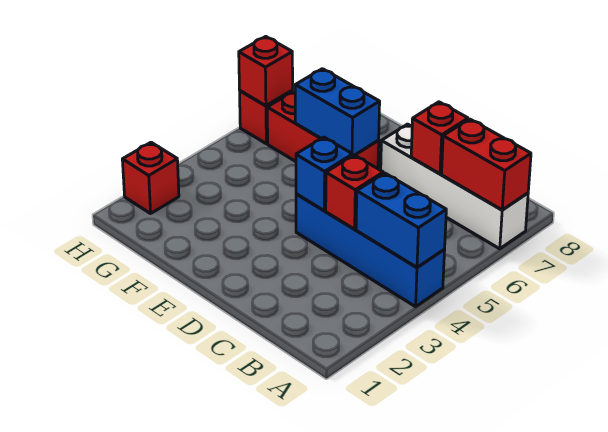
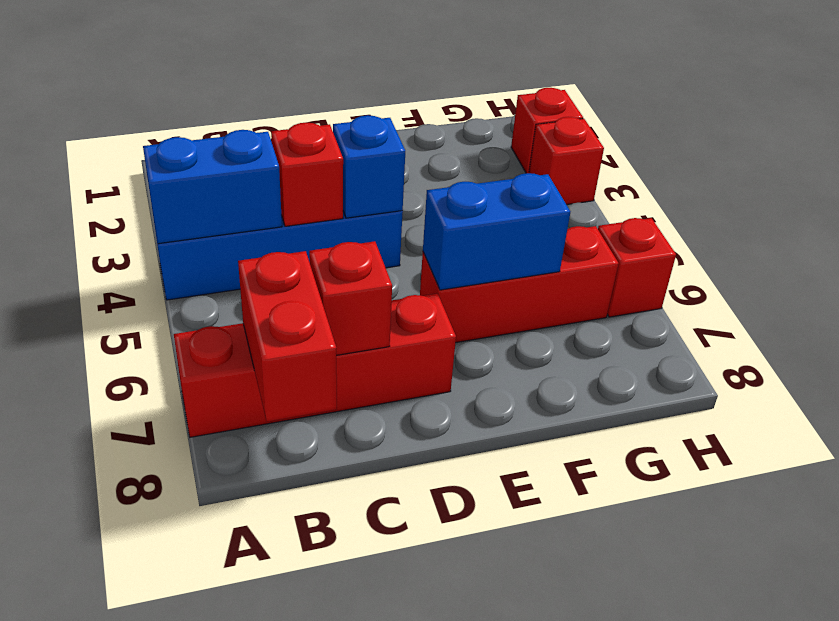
white 1x4 brick [381,124,528,249] -> red 1x4 brick [174,293,456,437]
red 1x2 brick [442,119,531,210] -> red 1x2 brick turned to [238,251,337,422]
red 1x1 brick [239,37,293,106] -> red 1x1 brick moved to [529,117,604,205]

